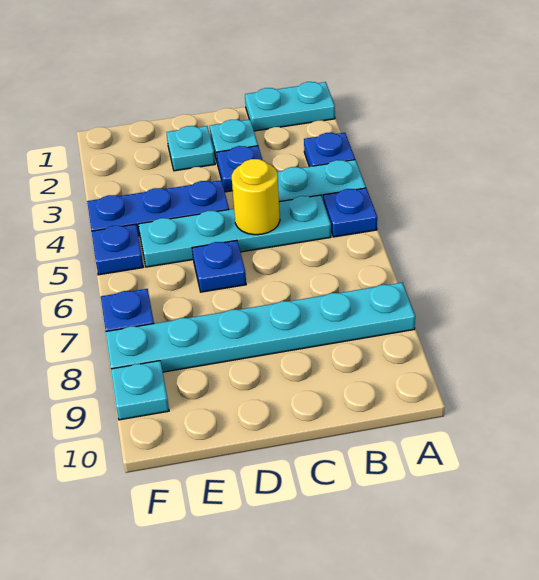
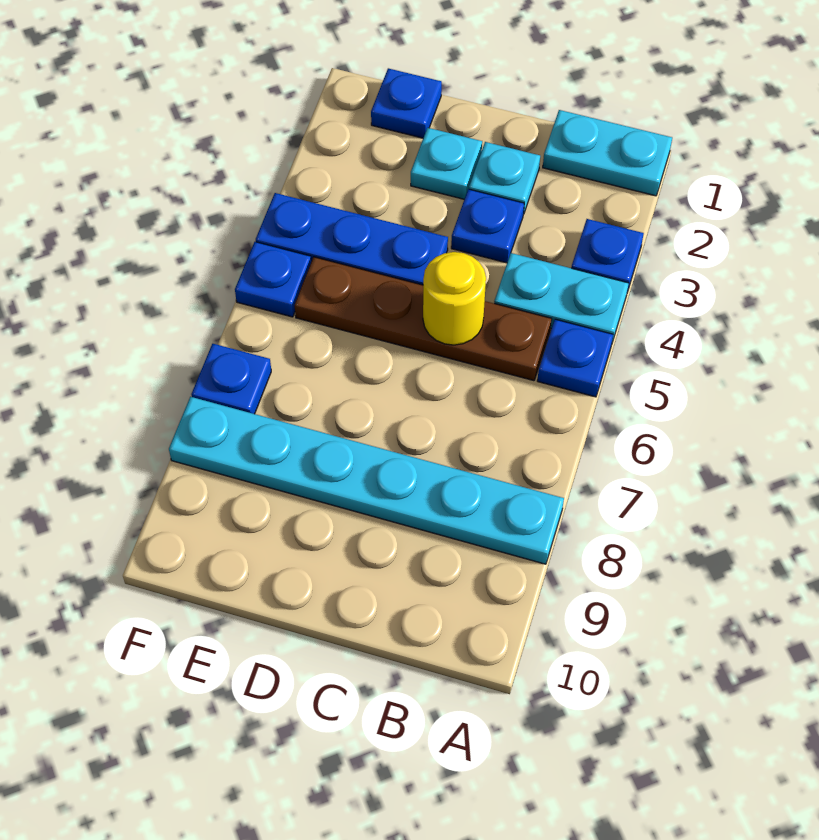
cyan 1x4 plate [139,195,331,267] -> brown 1x4 plate [295,257,552,381]
blue 1x1 plate [192,240,246,292] -> blue 1x1 plate moved to [371,68,442,138]
cyan 1x1 plate [111,361,169,420] -> none

